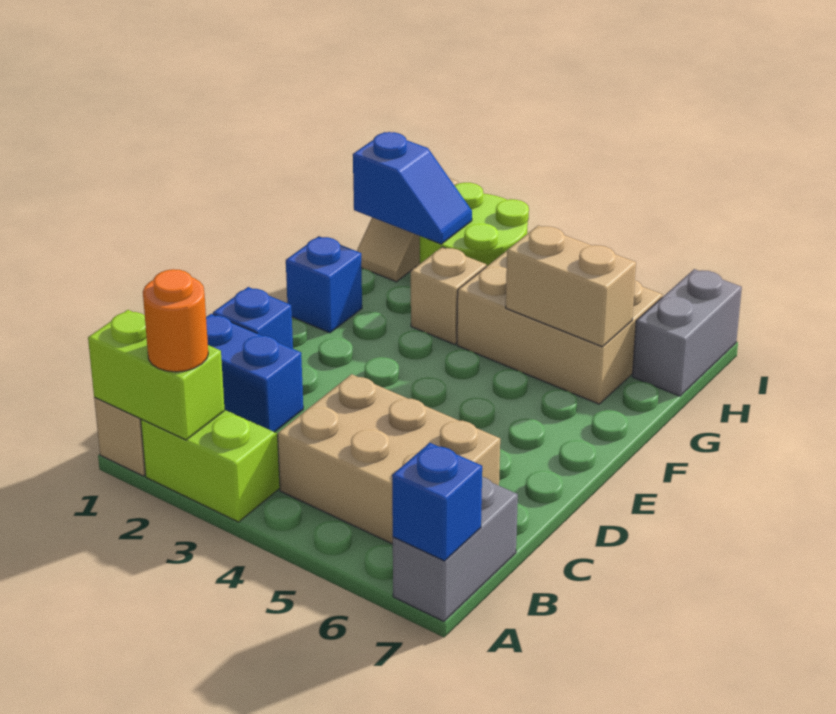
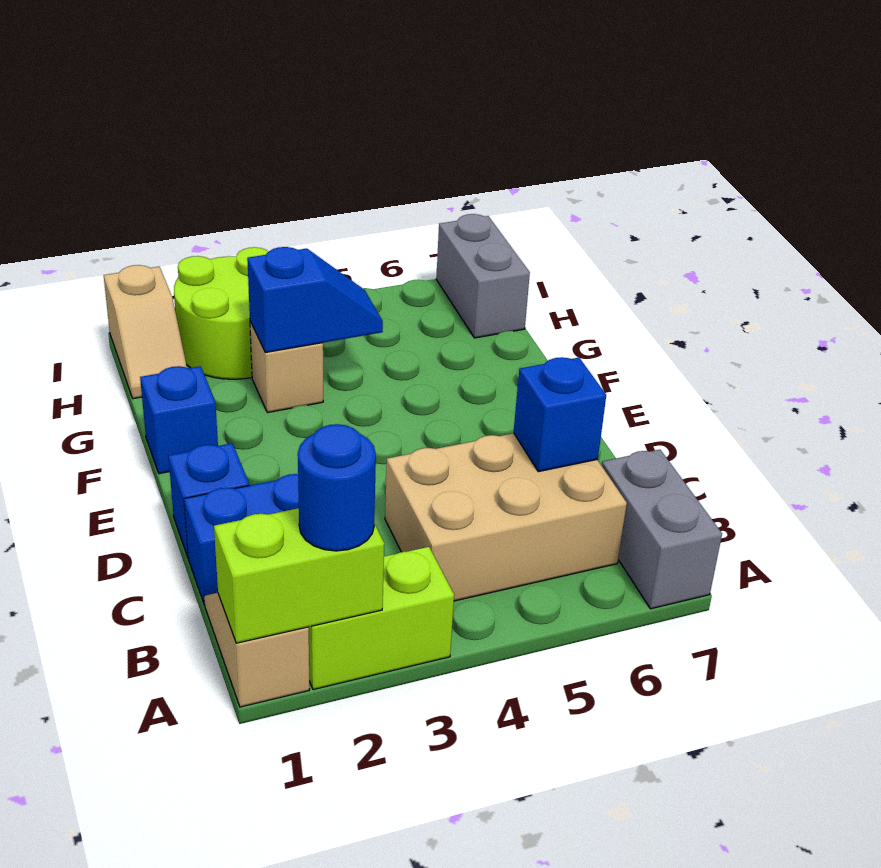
orange 1x1 round brick [143,269,208,372] -> blue 1x1 round brick [298,424,376,551]
blue 1x1 brick [392,443,482,561] -> blue 1x1 brick moved to [514,357,606,472]
tan 2x3 brick [457,251,662,404] -> none
tan 1x2 brick [506,225,636,347] -> none
blue 1x2 slope [353,132,472,244] -> blue 1x2 slope moved to [247,247,383,353]

